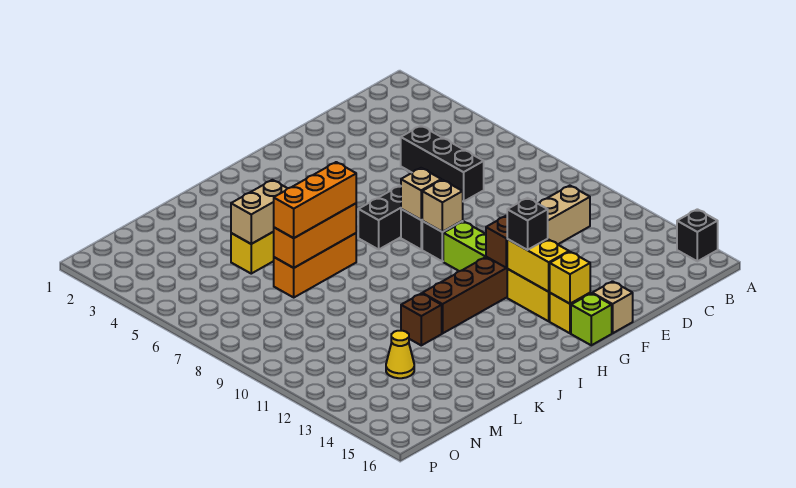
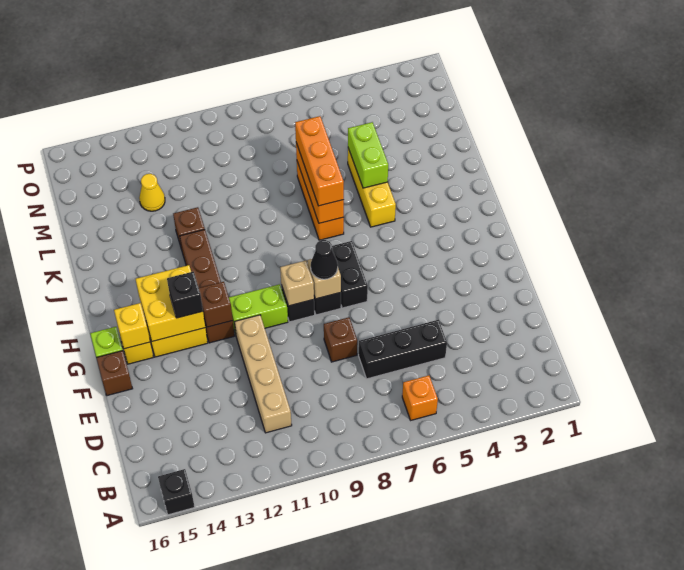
none -> orange 1x1 brick [402,375,438,420]
none -> brown 1x1 brick [324,317,357,362]
tan 1x1 brick [592,281,633,333] -> brown 1x1 brick [96,351,133,396]
none -> black 1x1 cone [311,240,338,279]
yellow 1x2 brick [507,239,569,292] -> yellow 2x2 brick [136,265,205,341]
tan 1x2 brick [231,180,287,244] -> lime 1x2 brick [348,122,388,188]

